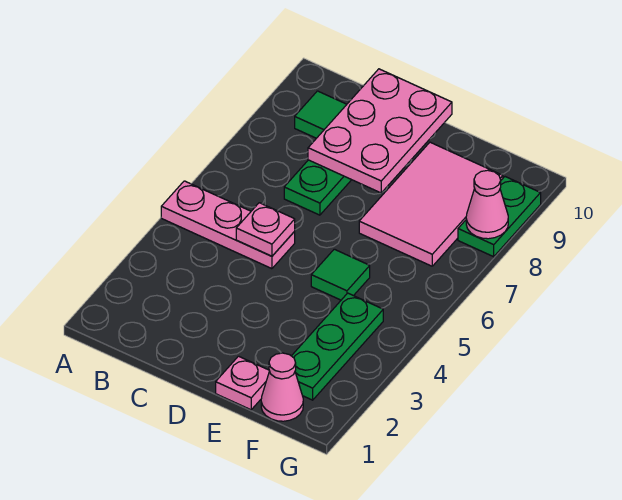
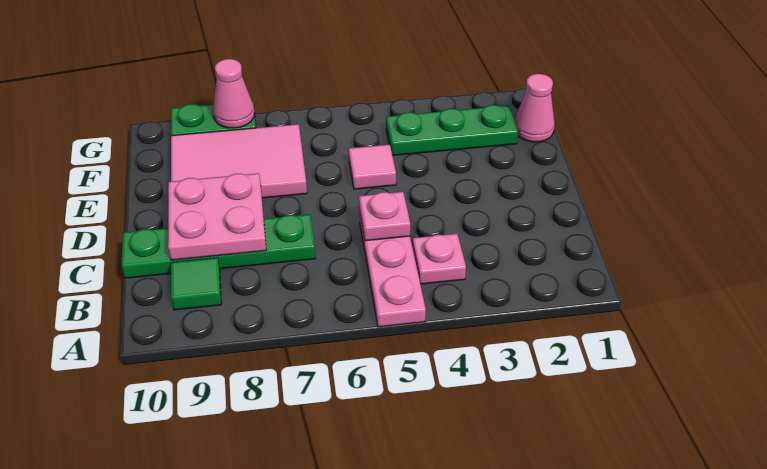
pink 2x3 plate [308,69,452,193] -> pink 2x2 plate [168,173,266,260]
pink 1x1 plate [216,356,269,410] -> pink 1x1 plate moved to [412,234,466,284]
green 1x1 tile [311,249,370,300] -> pink 1x1 tile [349,144,396,189]

